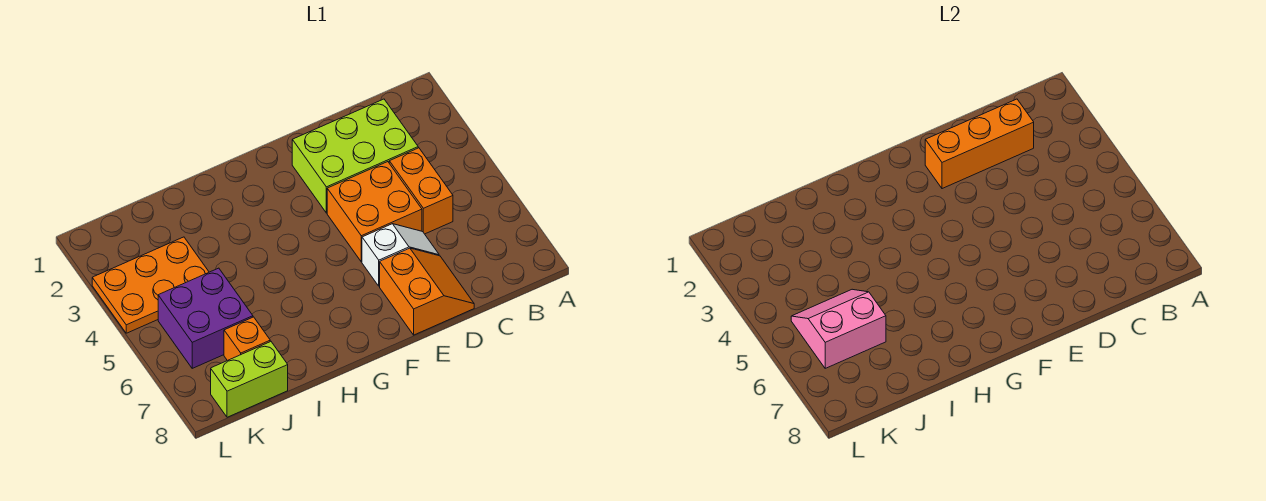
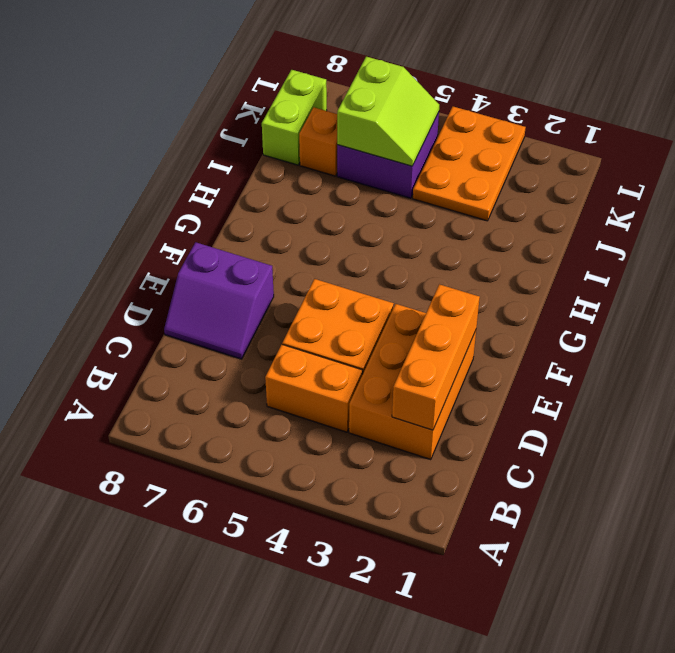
lime 2x3 brick [292,99,418,213] -> orange 2x3 brick [349,304,476,460]
white 1x2 slope [362,224,439,286] -> none
orange 2x2 slope [380,248,474,335] -> purple 2x2 slope [164,242,274,359]
pink 2x2 slope [791,289,886,368] -> lime 2x2 slope [337,57,439,166]

